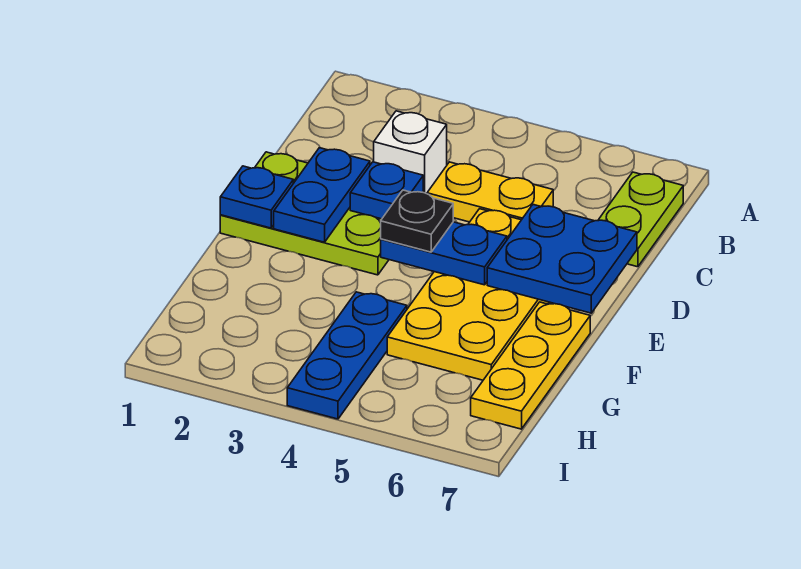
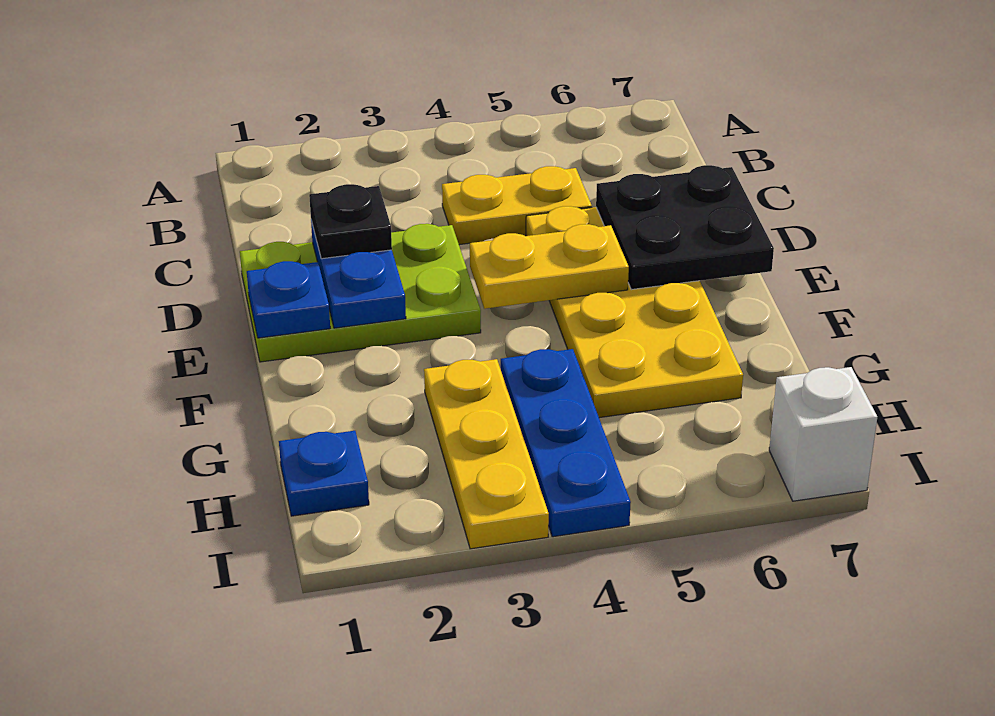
lime 1x2 plate [598,172,683,267] -> none
white 1x1 brick [374,111,447,194] -> white 1x1 brick moved to [769,367,877,501]
blue 1x1 plate [350,162,423,219] -> blue 1x1 plate moved to [279,431,369,516]
blue 2x2 plate [487,205,637,313] -> black 2x2 plate [596,165,774,290]
blue 1x2 plate [381,222,507,285] -> yellow 1x2 plate [470,224,629,309]
black 1x1 plate [381,190,453,252] -> black 1x1 plate moved to [309,184,392,259]
yellow 1x3 plate [471,302,590,429] -> yellow 1x3 plate moved to [424,359,549,549]

